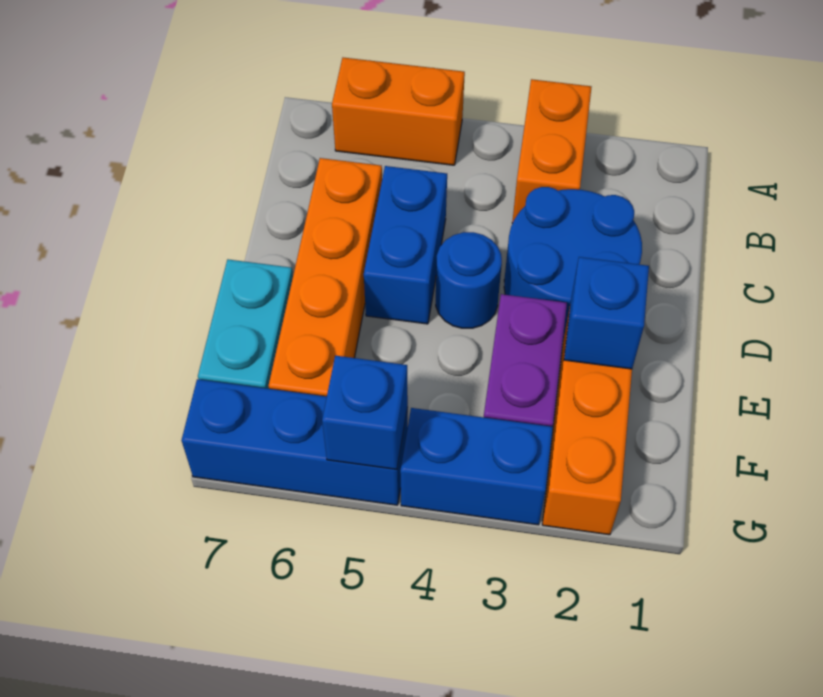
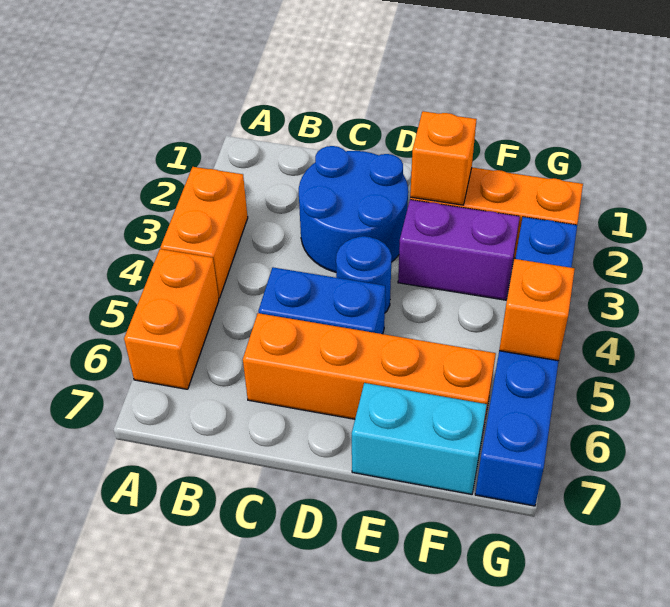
orange 1x2 brick [512,79,591,223] -> orange 1x2 brick turned to [161,167,248,298]
blue 1x1 brick [564,257,649,369] -> orange 1x1 brick [410,111,477,205]
blue 1x1 brick [322,356,408,469] -> orange 1x1 brick [499,259,575,361]

